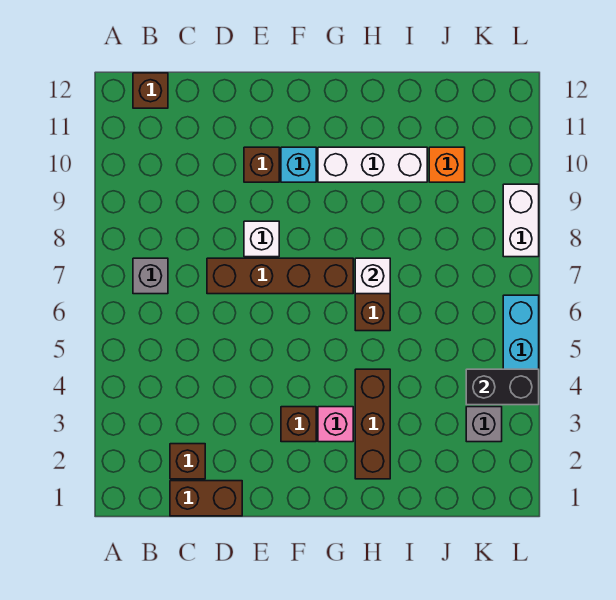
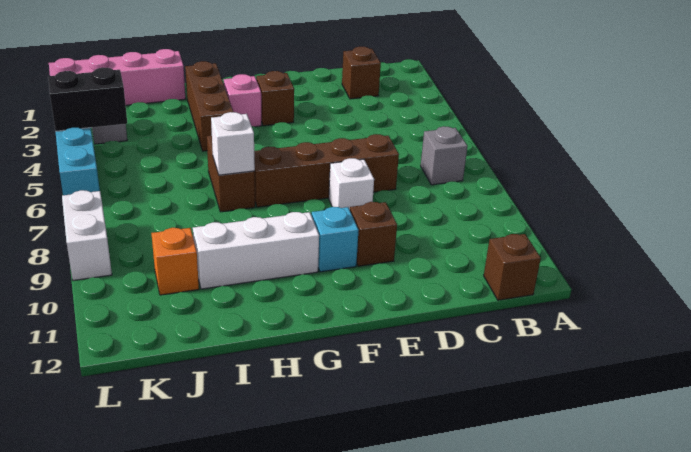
brown 1x2 brick [170,481,242,516] -> none
none -> pink 1x4 brick [49,49,186,105]

